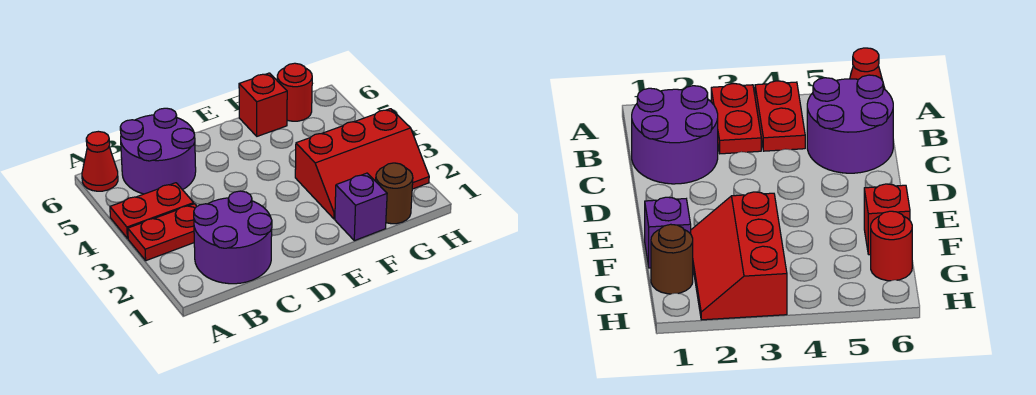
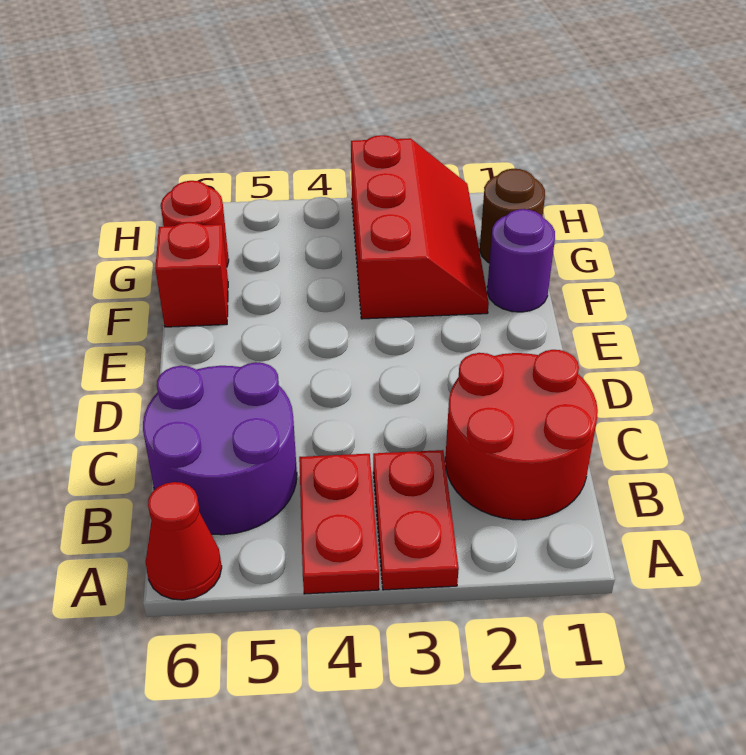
purple 2x2 round brick [194,191,272,284] -> red 2x2 round brick [445,350,598,520]
purple 1x1 brick [335,173,387,241] -> purple 1x1 round brick [487,209,555,312]

